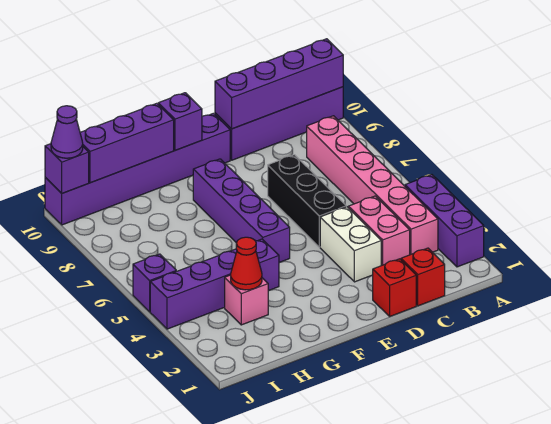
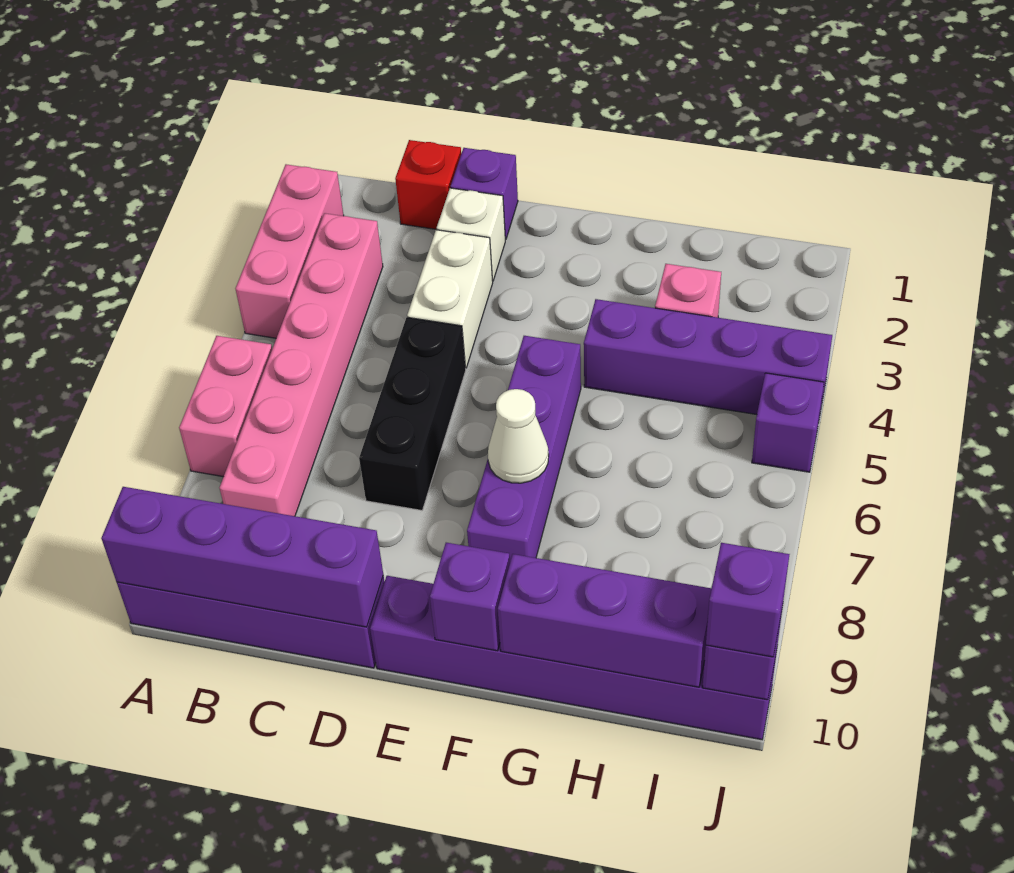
purple 1x3 brick [405,175,484,267] -> pink 1x3 brick [235,164,344,338]
pink 1x2 brick [348,196,410,266] -> pink 1x2 brick moved to [179,336,272,477]
red 1x1 brick [373,259,416,316] -> purple 1x1 brick [451,148,518,240]
none -> white 1x1 brick [436,188,505,281]
none -> white 1x1 cone [488,389,549,483]
red 1x1 cone [231,237,262,290] -> none
purple 1x1 cone [51,106,83,158] -> purple 1x1 brick [706,543,789,657]

